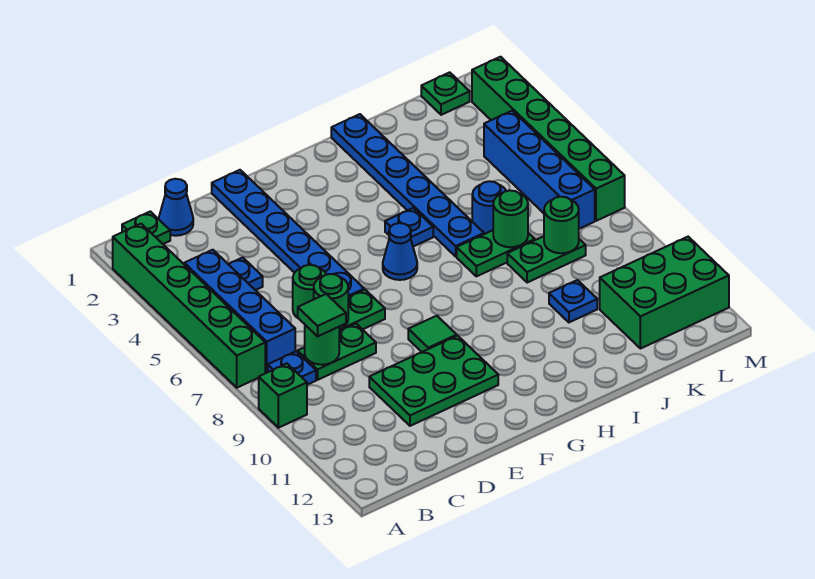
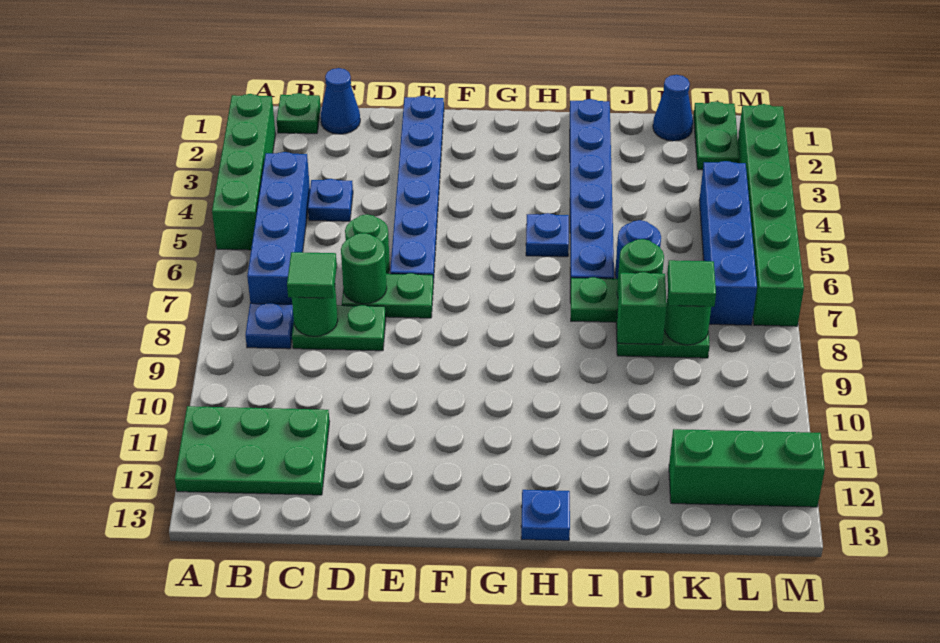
green 1x6 brick [113,224,265,388] -> green 1x4 brick [212,94,276,250]
green 1x1 brick [259,364,307,428] -> green 1x1 brick moved to [617,272,667,344]
green 2x3 plate [369,336,498,426] -> green 2x3 plate moved to [175,406,330,495]
green 1x1 tile [408,316,457,352] -> green 1x1 tile moved to [667,260,716,307]
blue 1x1 cone [383,223,417,280] -> blue 1x1 cone moved to [653,75,693,141]
blue 1x1 plate [549,280,597,322] -> blue 1x1 plate moved to [521,490,570,541]
green 2x3 brick [600,237,729,349] -> green 1x3 brick [669,429,825,507]
green 1x1 plate [421,72,470,115] -> green 1x2 plate [694,101,739,170]

